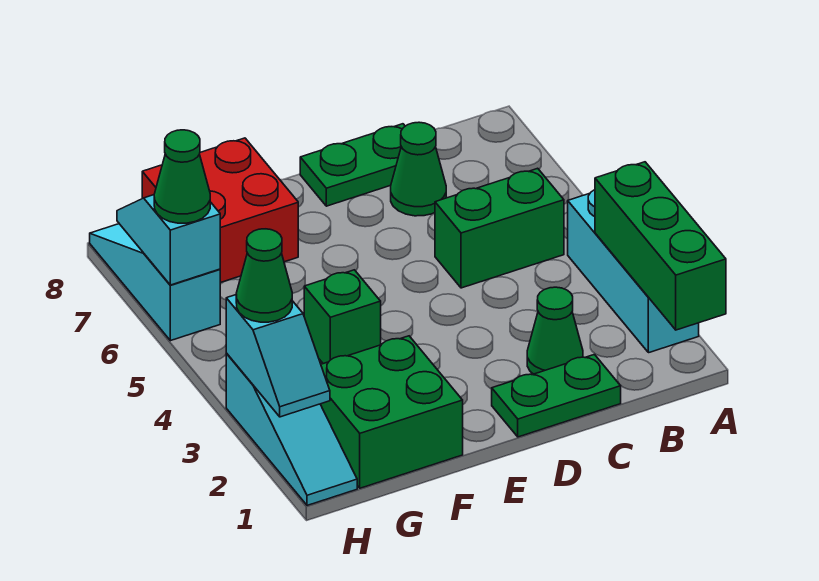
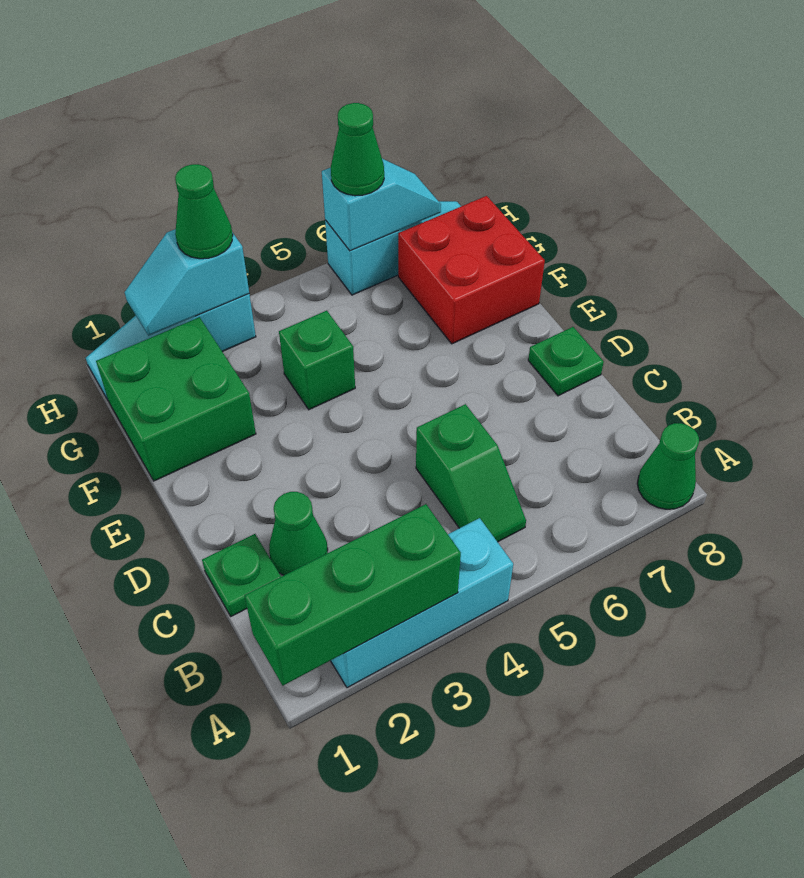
green 1x2 brick [435,168,564,288] -> green 1x2 slope [416,404,526,542]
green 1x2 plate [492,355,621,437] -> green 1x1 plate [202,534,281,616]
green 1x1 cone [391,122,446,216] -> green 1x1 cone moved to [637,423,699,509]
green 1x2 plate [300,124,405,206] -> green 1x1 plate [528,327,604,396]

